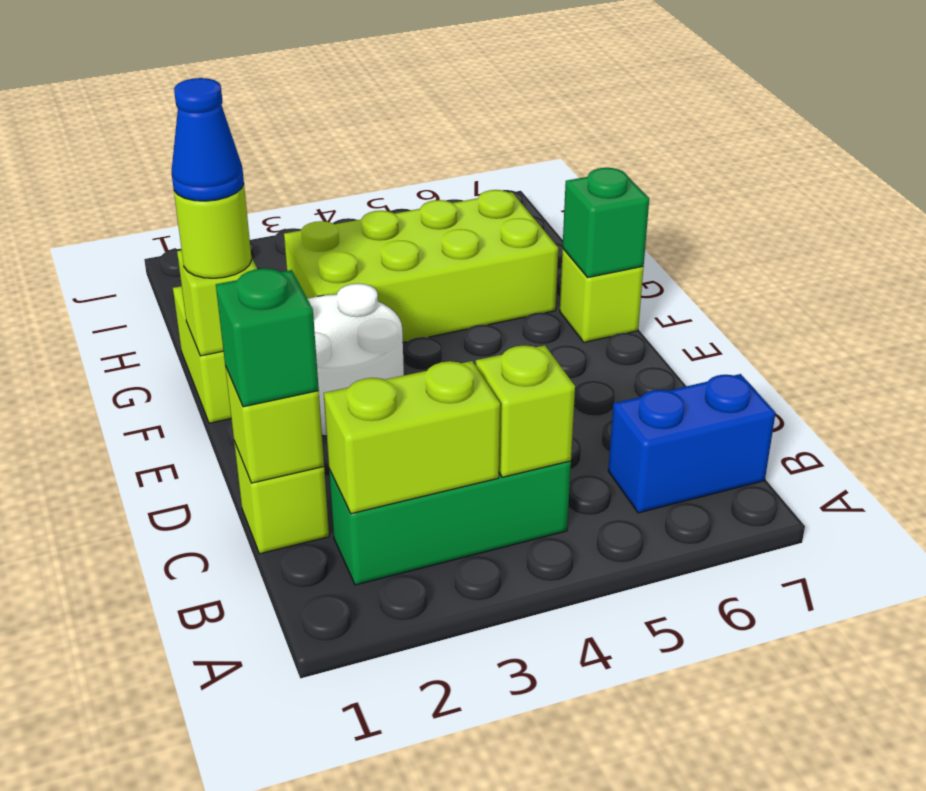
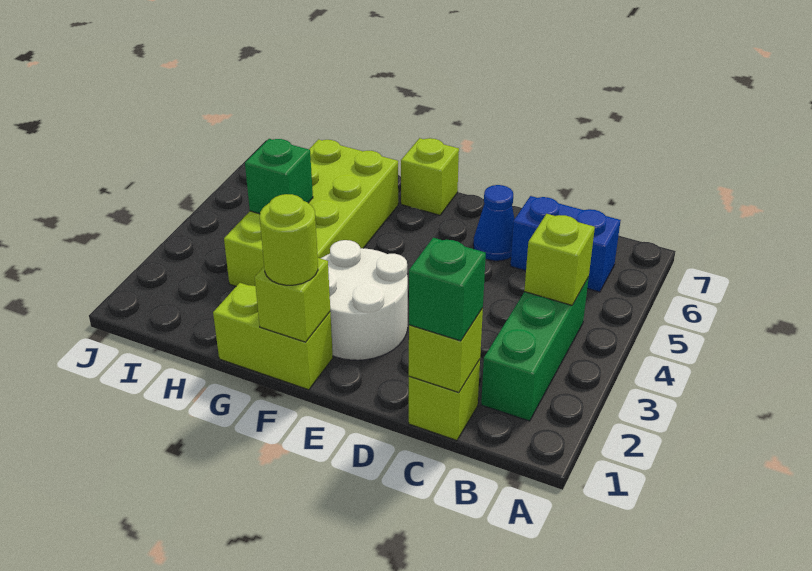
lime 1x2 brick [324,361,500,514] -> none
blue 1x2 brick [608,374,775,513] -> blue 1x2 brick turned to [511,196,621,292]
blue 1x1 cone [171,78,244,201] -> blue 1x1 cone moved to [473,185,514,261]
green 1x1 brick [563,168,649,277] -> green 1x1 brick moved to [245,139,313,214]

